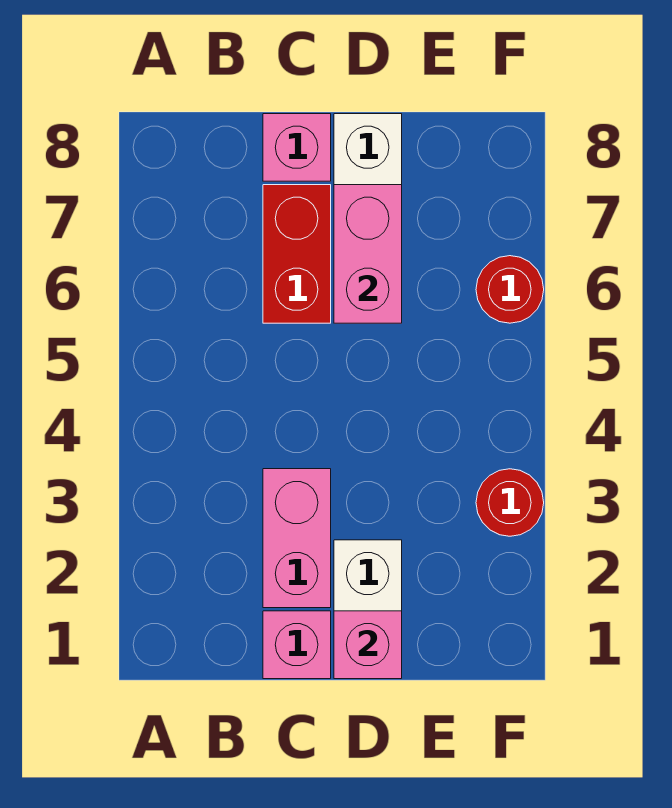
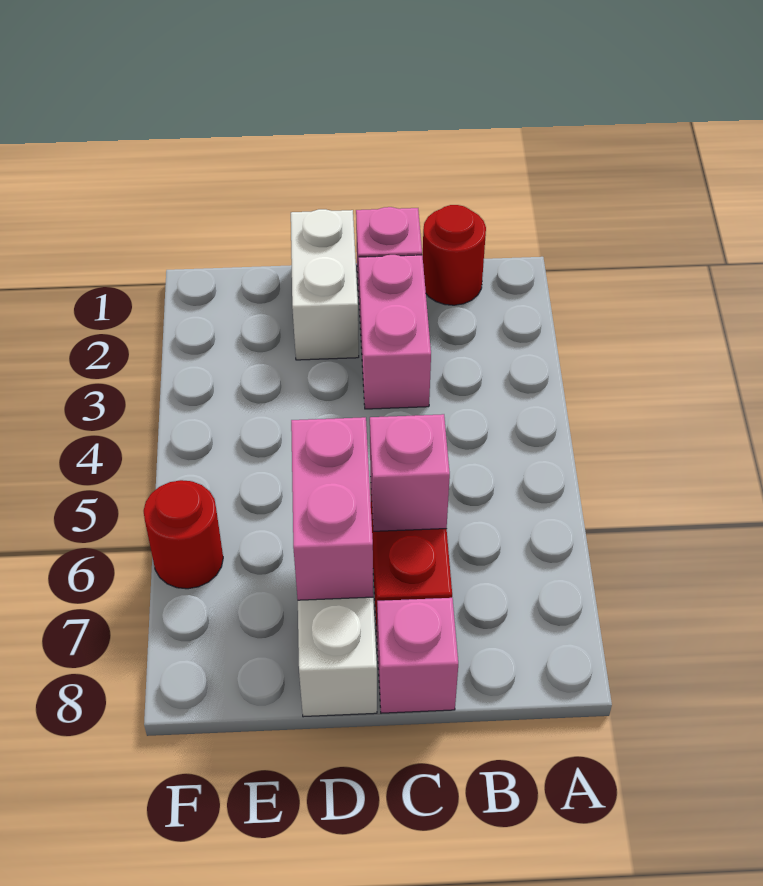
pink 1x1 brick [334,611,402,679] -> pink 1x1 brick moved to [370,414,450,531]
red 1x1 round brick [476,469,544,536] -> red 1x1 round brick moved to [423,205,486,305]

